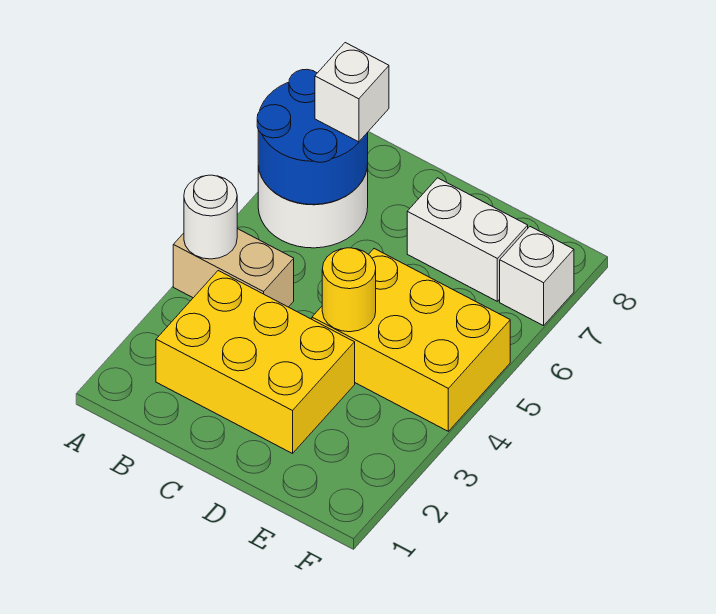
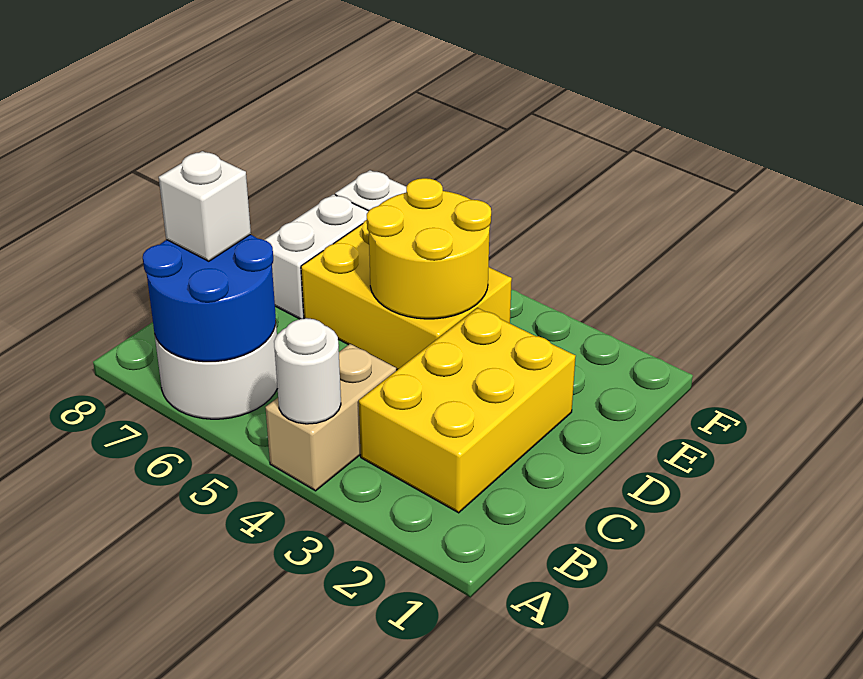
yellow 2x3 brick [312,249,510,431] -> yellow 2x3 brick turned to [301,220,512,370]
yellow 1x1 round brick [322,248,376,332] -> yellow 2x2 round brick [367,178,491,319]

